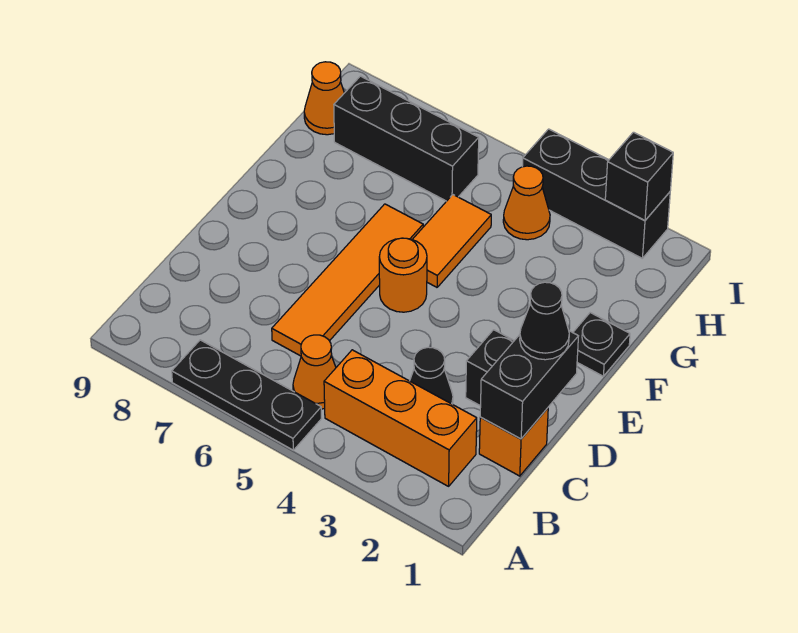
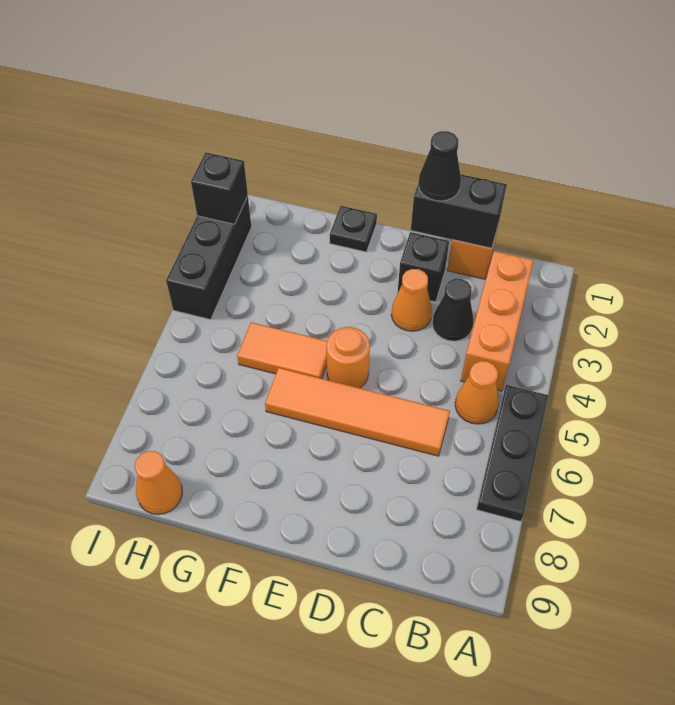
orange 1x1 cone [503,166,550,240] -> orange 1x1 cone moved to [391,269,432,331]
black 1x3 brick [334,76,479,201] -> none

